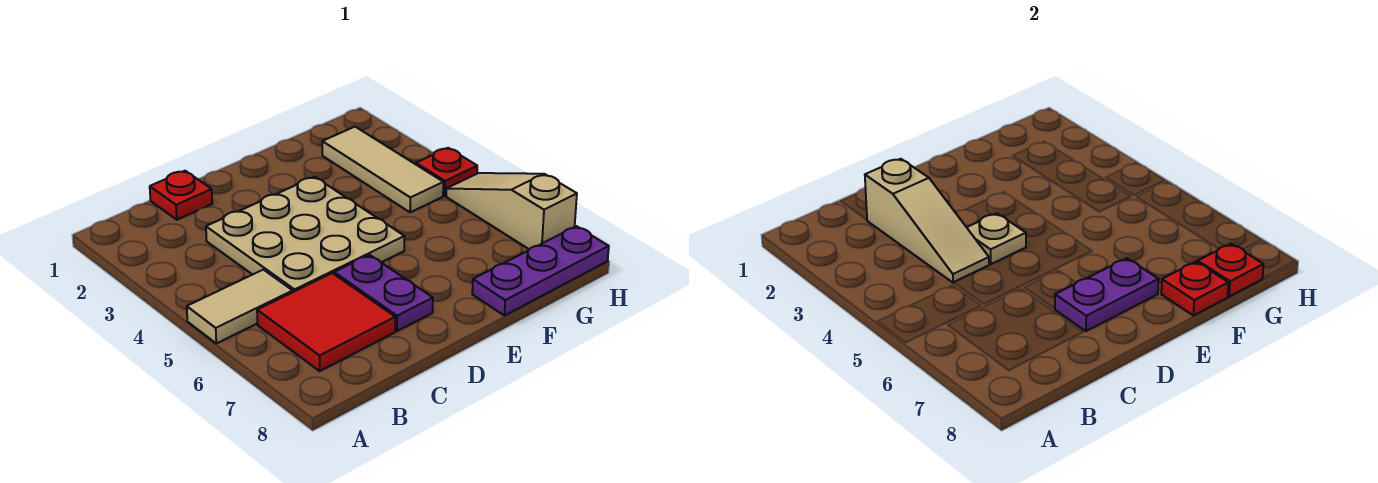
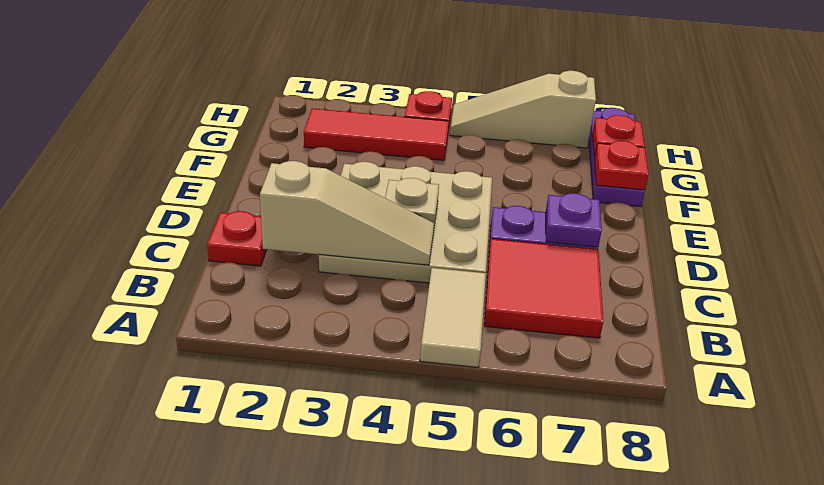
purple 1x2 plate [1055,258,1159,331] -> purple 1x1 plate [546,193,602,247]
tan 1x3 tile [322,127,443,212] -> red 1x3 tile [304,108,449,160]

